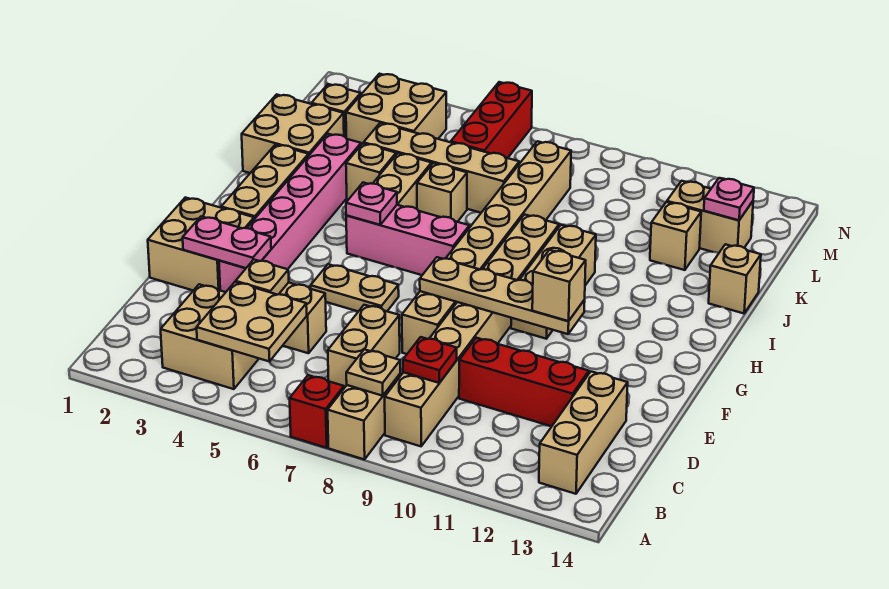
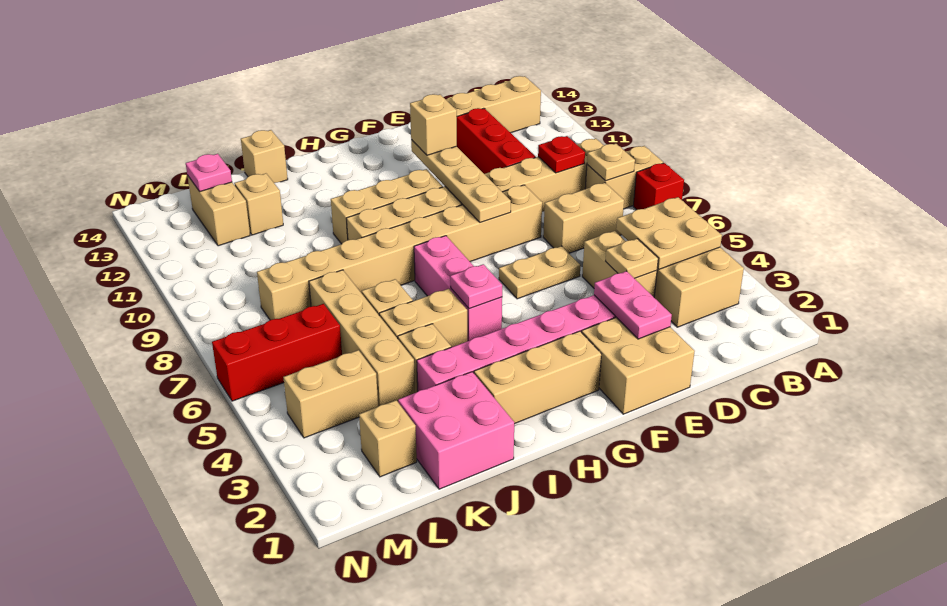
tan 1x2 plate [311,264,399,312] -> tan 1x2 plate turned to [499,246,580,299]
tan 2x2 brick [242,94,344,173] -> pink 2x2 brick [398,372,514,489]
tan 2x2 brick [346,74,446,145] -> tan 1x2 brick [283,350,378,438]

